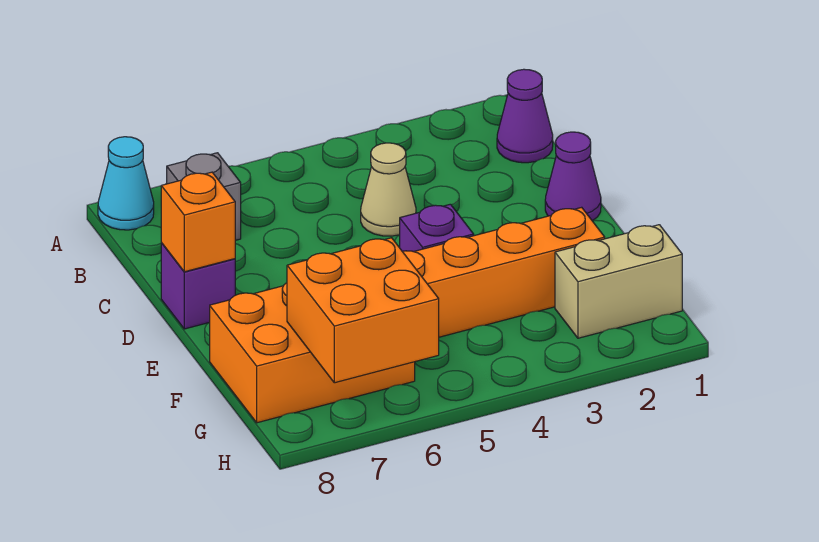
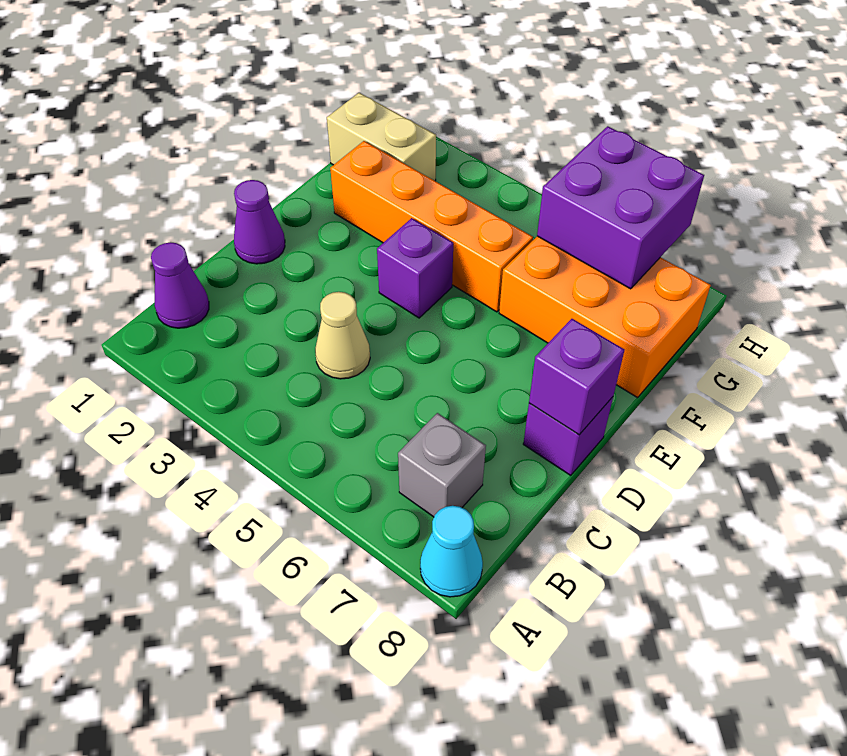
orange 1x1 brick [161,172,235,272] -> purple 1x1 brick [529,319,624,435]
orange 2x2 brick [287,238,439,383] -> purple 2x2 brick [537,126,704,289]

